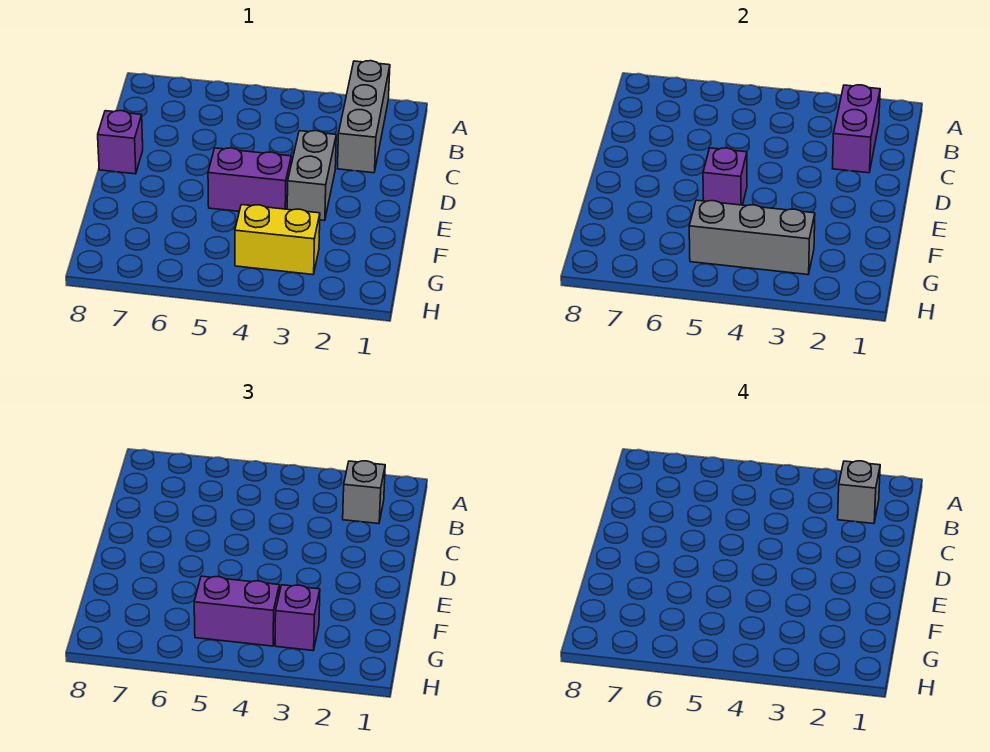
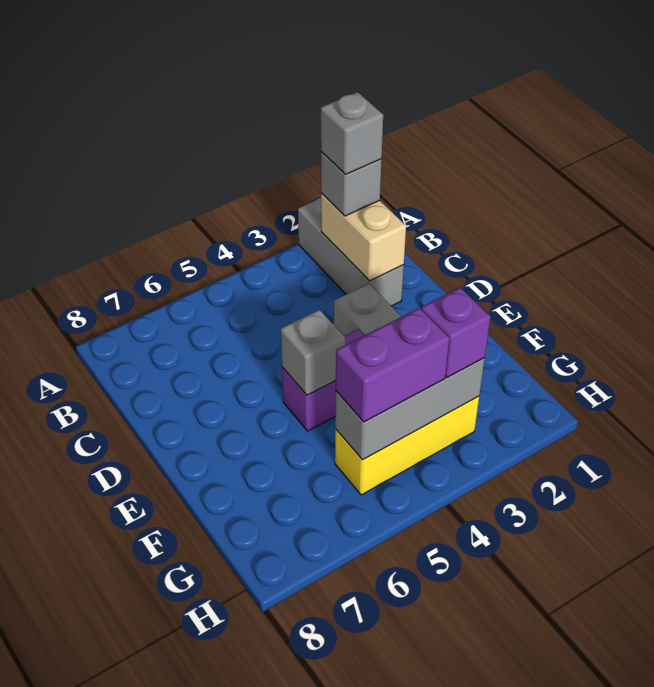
purple 1x2 brick [832,85,880,173] -> tan 1x2 brick [321,193,406,281]
purple 1x1 brick [98,111,143,174] -> none
purple 1x1 brick [703,148,747,205] -> grey 1x1 brick [281,310,345,395]
yellow 1x2 brick [235,205,320,275] -> yellow 1x3 brick [335,397,479,495]

